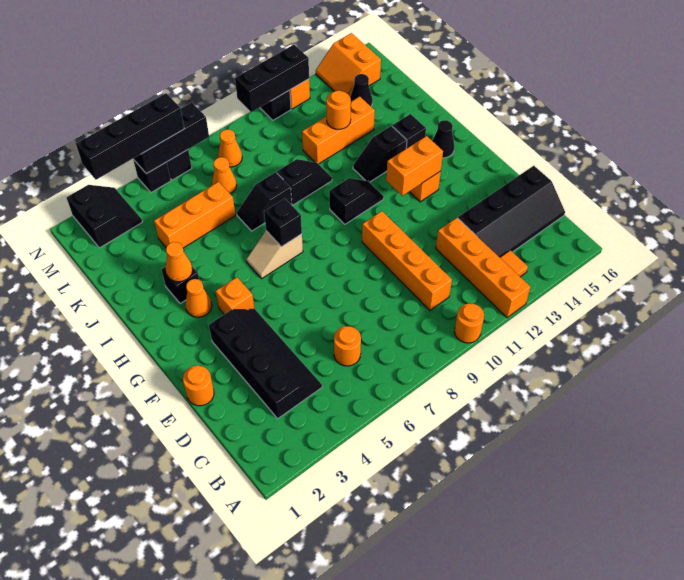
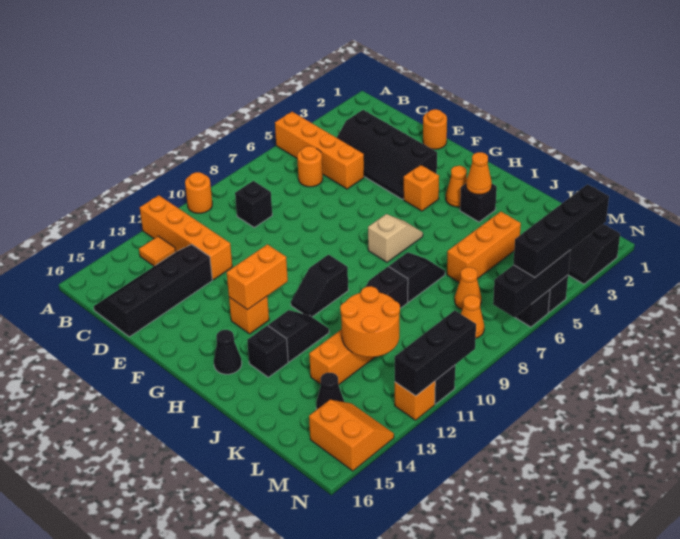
orange 1x4 brick [362,211,452,310] -> orange 1x4 brick moved to [275,112,364,189]
black 1x1 brick [264,199,302,247] -> black 1x1 brick moved to [235,181,272,227]
orange 1x1 round brick [326,91,351,129] -> orange 2x2 round brick [340,286,400,357]

